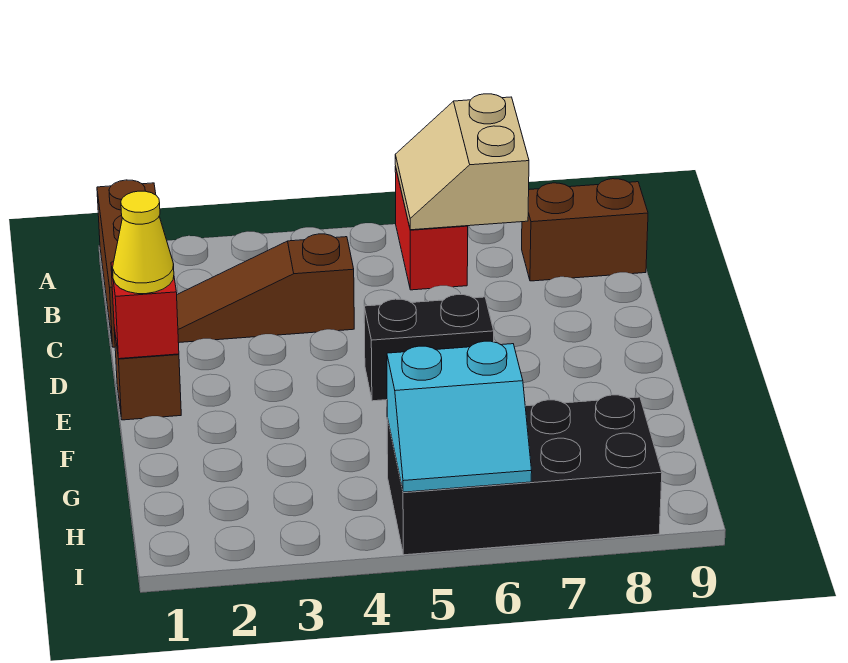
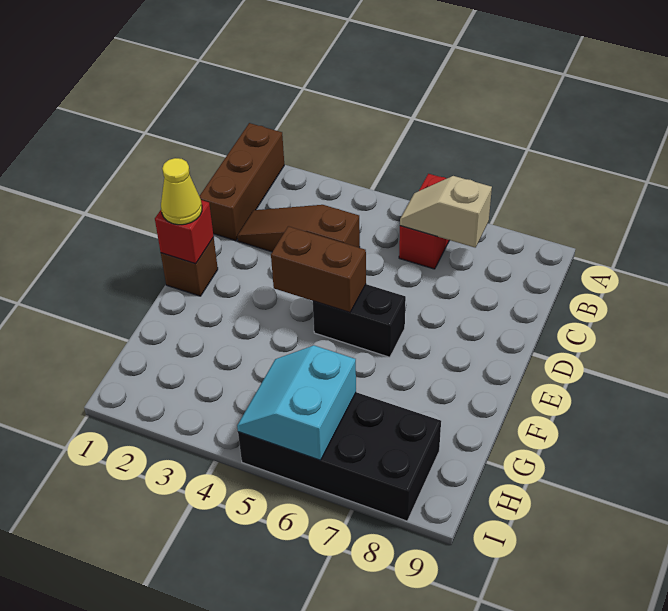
tan 2x2 slope [395,94,529,230] -> tan 1x2 slope [400,176,492,248]
brown 1x2 brick [522,179,648,281] -> brown 1x2 brick moved to [271,226,366,312]
cyan 2x2 slope [387,341,532,492] -> cyan 2x2 slope turned to [237,345,356,460]

